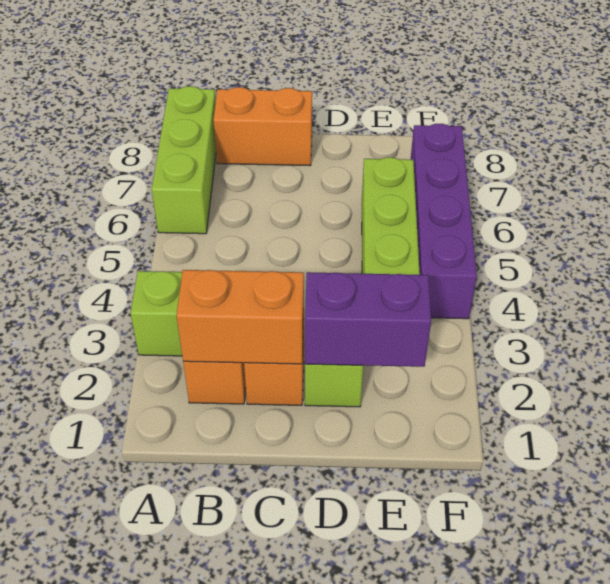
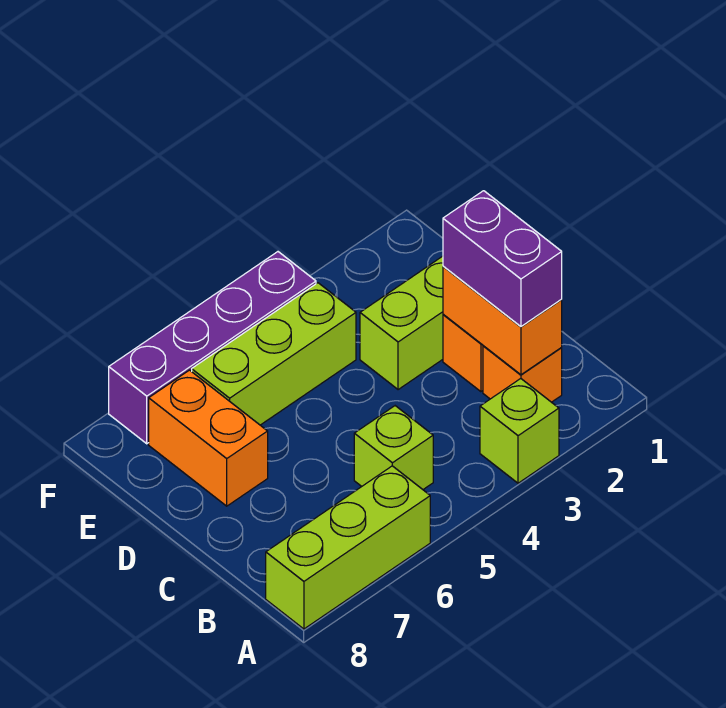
none -> lime 1x1 brick [354,406,433,489]
orange 1x2 brick [213,87,312,166] -> orange 1x2 brick moved to [149,370,268,506]
purple 1x2 brick [305,272,431,367] -> purple 1x2 brick moved to [443,191,562,326]

